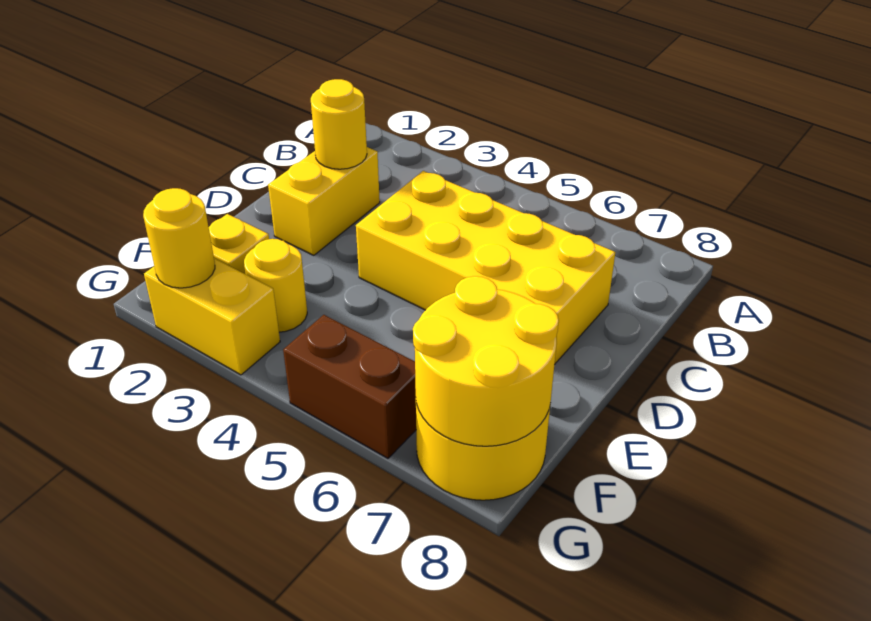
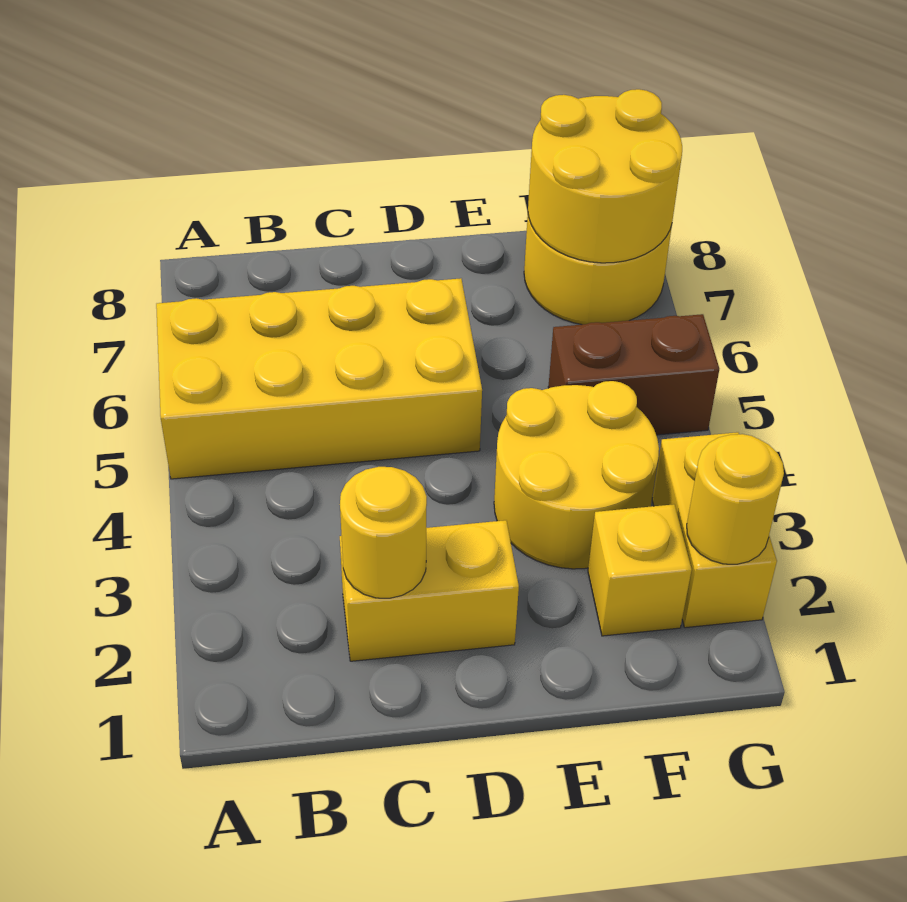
yellow 2x4 brick [356,171,615,363] -> yellow 2x4 brick turned to [156,278,482,479]
yellow 1x1 round brick [244,239,307,332] -> yellow 2x2 round brick [494,381,659,569]
brown 1x2 brick [283,315,416,458] -> brown 1x2 brick turned to [548,314,719,435]

